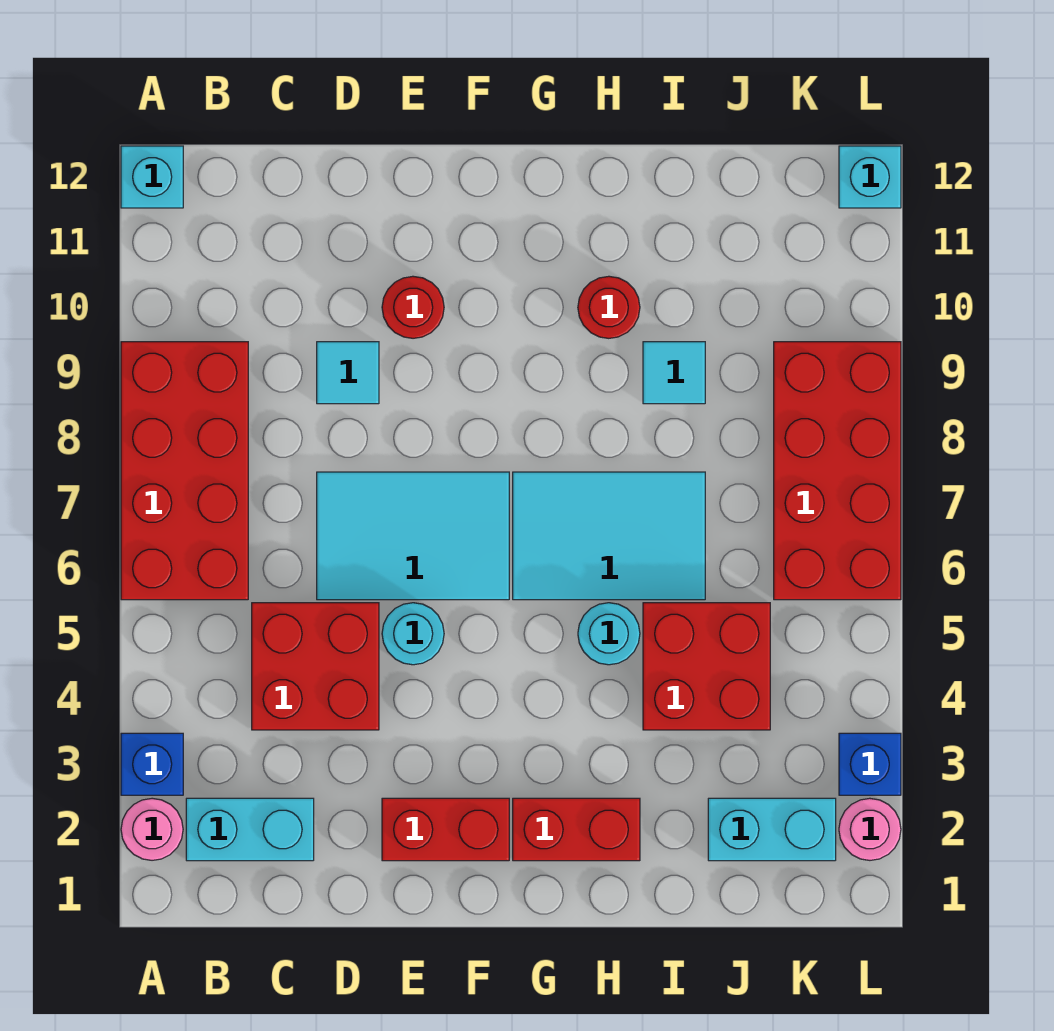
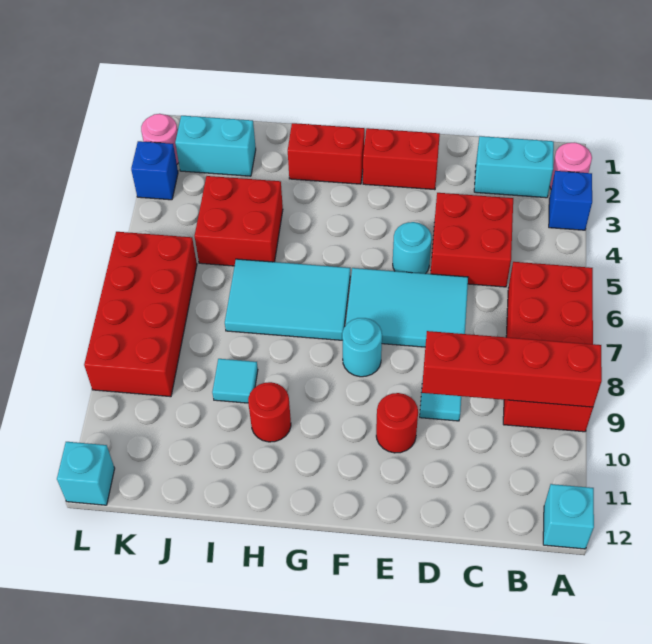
none -> red 1x4 brick [422,331,602,407]
cyan 1x1 round brick [578,603,640,665] -> cyan 1x1 round brick moved to [342,318,382,377]

